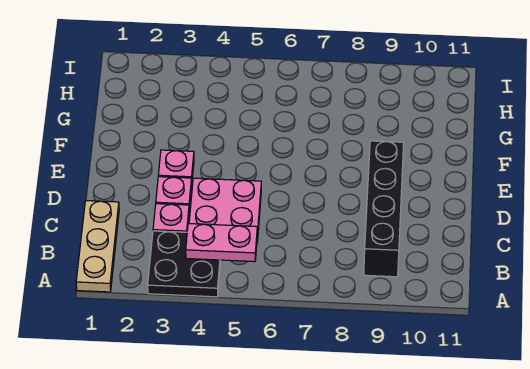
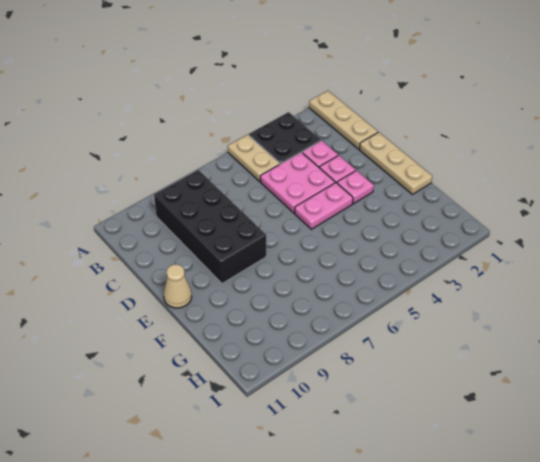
none -> tan 1x2 plate [228,135,280,182]
pink 1x2 plate [186,224,257,262] -> pink 1x2 plate moved to [295,183,353,229]
black 1x4 brick [364,141,404,277] -> black 2x4 brick [154,170,266,284]
none -> tan 1x3 plate [359,132,432,195]
none -> tan 1x1 cone [164,264,192,308]

